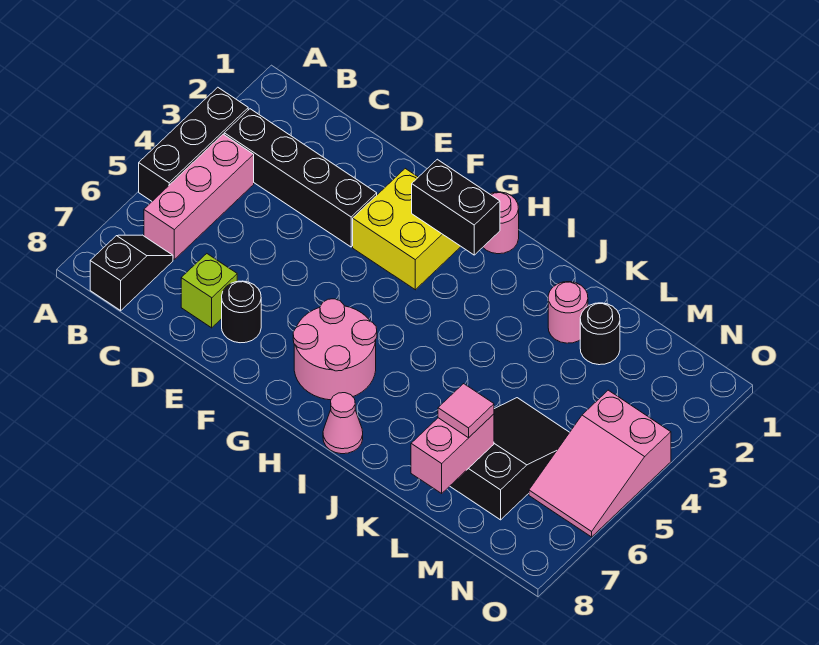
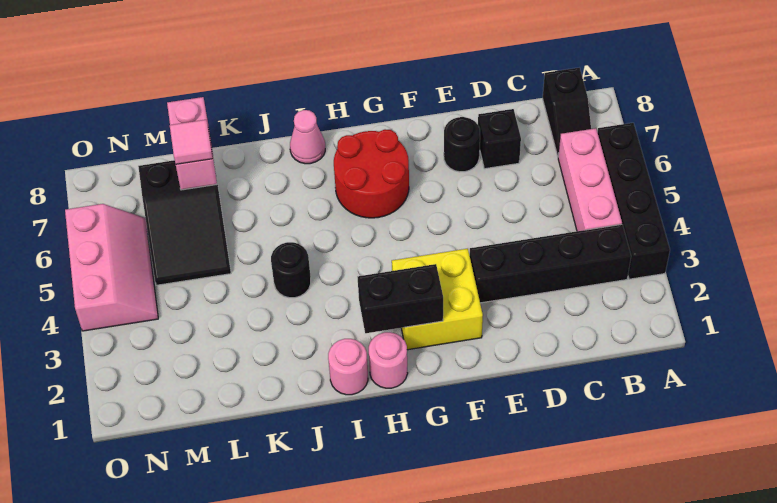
black 1x3 brick [139,87,248,201] -> black 1x4 brick [597,123,670,279]
lime 1x1 brick [181,254,237,328] -> black 1x1 brick [478,109,521,169]
pink 2x2 round brick [293,299,377,400] -> red 2x2 round brick [334,129,409,218]
pink 1x1 round brick [548,282,588,343] -> pink 1x1 round brick moved to [328,339,368,395]
black 1x1 round brick [580,303,620,365] -> black 1x1 round brick moved to [271,242,311,298]
pink 2x3 slope [529,390,671,537] -> pink 2x3 slope turned to [65,204,158,331]

